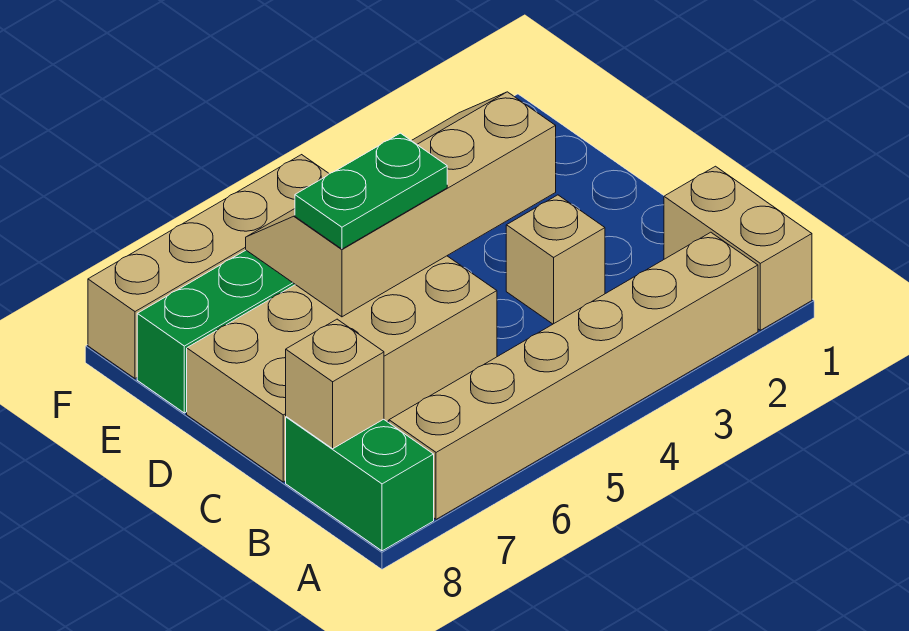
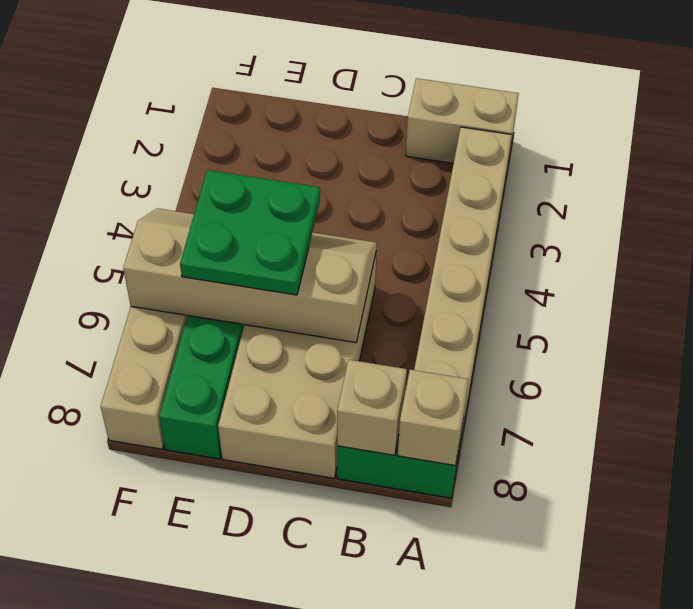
tan 1x1 brick [506,195,605,324] -> tan 1x1 brick moved to [398,370,468,465]
tan 2x4 slope [246,92,556,317] -> tan 2x4 slope turned to [123,208,377,343]
green 1x2 plate [295,133,447,249] -> green 2x2 plate [180,170,320,295]

